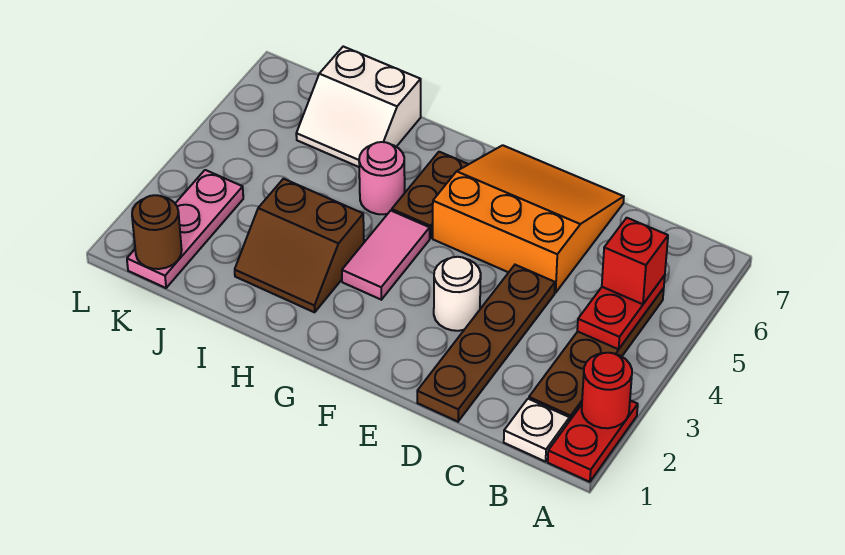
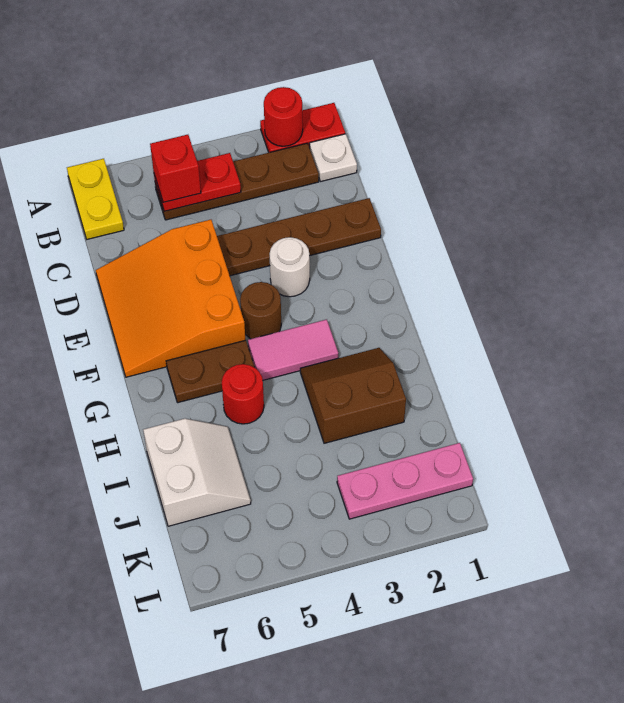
none -> yellow 1x2 plate [67,159,124,239]
brown 2x2 slope [235,179,364,312] -> brown 2x2 slope turned to [300,348,406,443]
pink 1x1 round brick [359,142,405,214] -> red 1x1 round brick [222,364,264,424]
brown 1x1 round brick [132,195,182,269] -> brown 1x1 round brick moved to [240,282,281,339]

